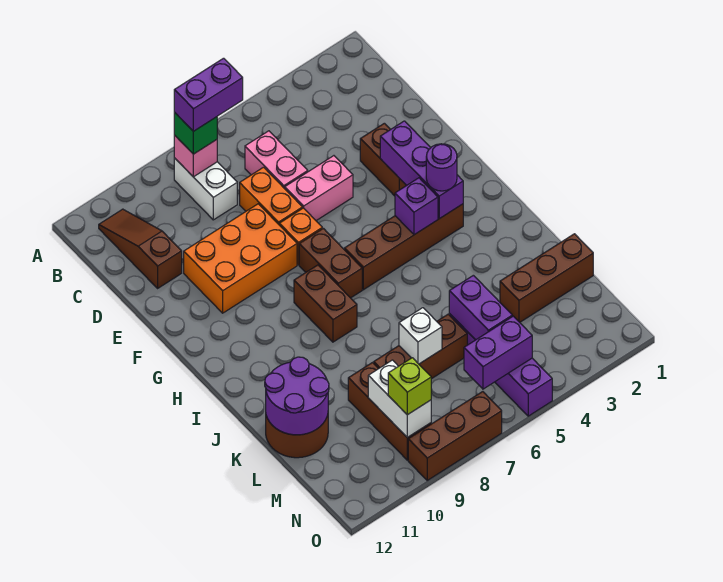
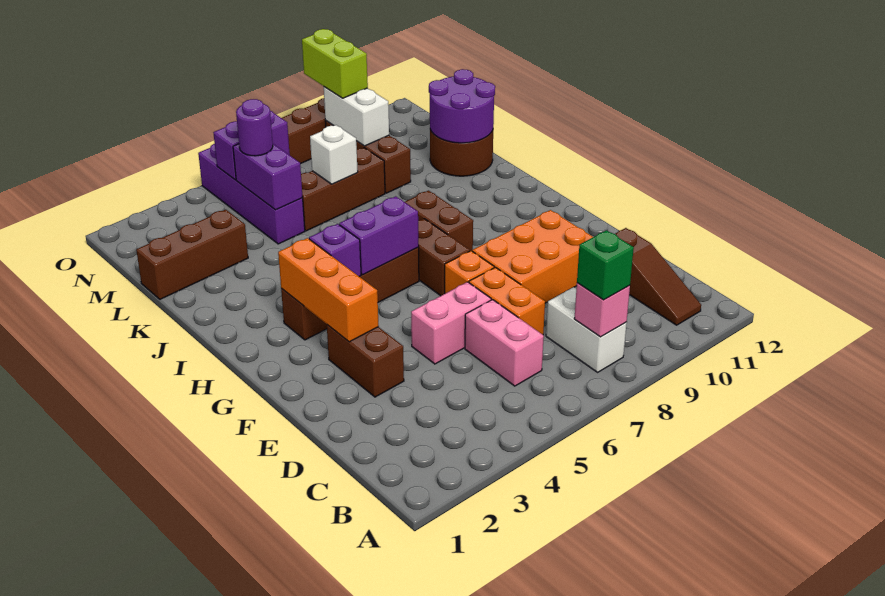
purple 1x2 brick [174,58,243,131] -> purple 1x2 brick moved to [339,196,419,275]
purple 1x3 brick [380,121,463,219] -> orange 1x3 brick [278,238,379,342]
purple 1x1 round brick [426,144,457,191] -> purple 1x1 round brick moved to [236,99,273,156]
lime 1x1 brick [388,358,431,415] -> lime 1x2 brick [302,29,368,98]

